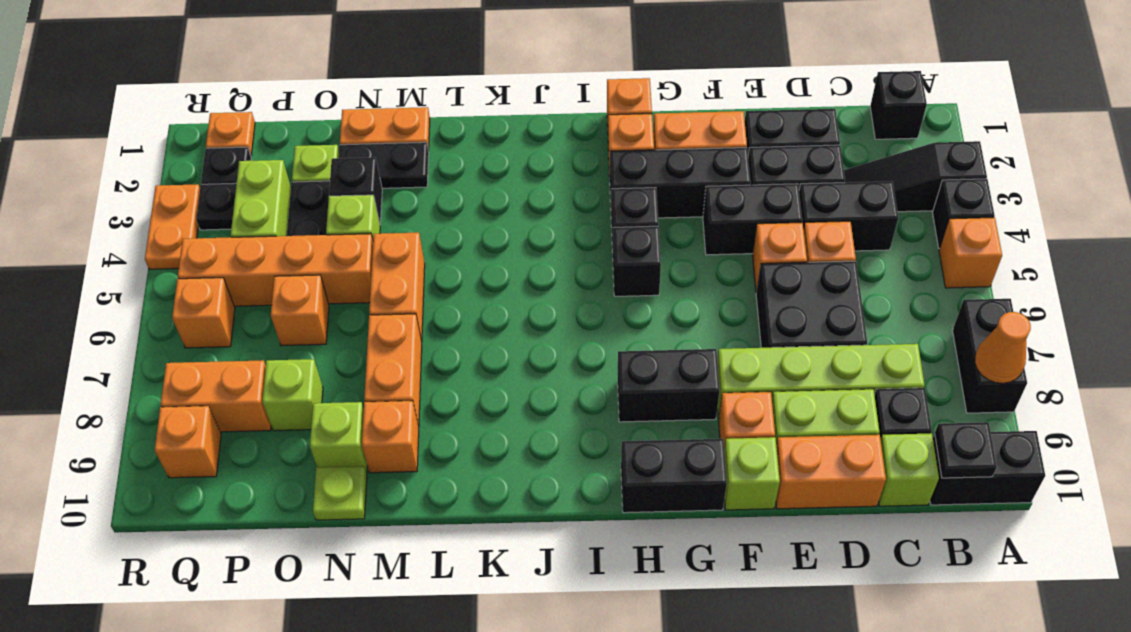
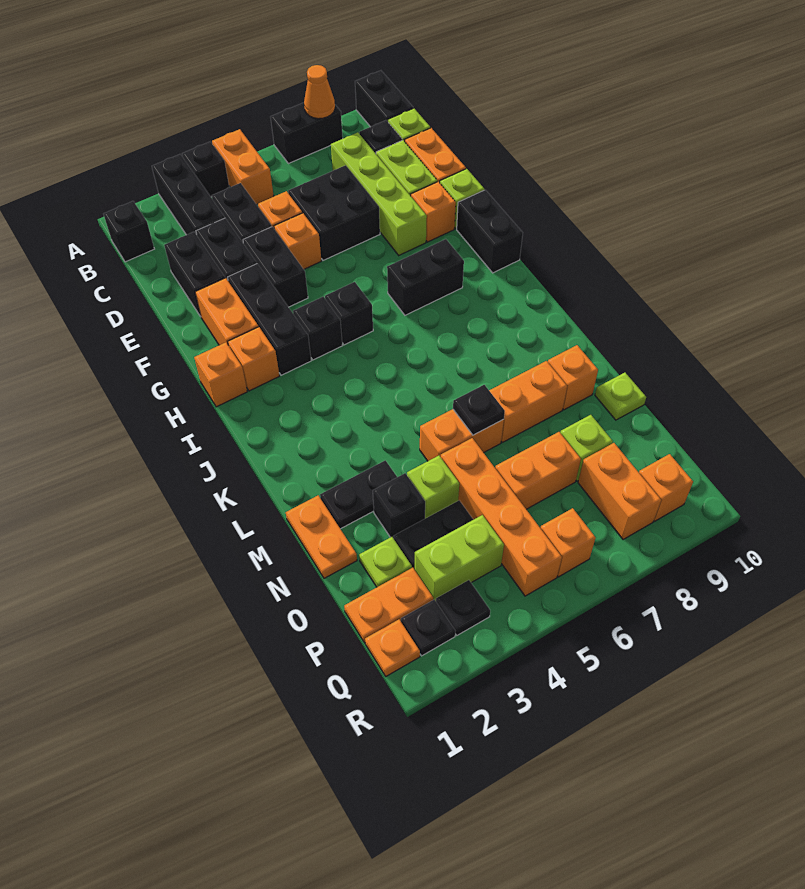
black 1x3 slope [844,141,987,212] -> black 1x3 brick [152,154,225,235]
orange 1x1 brick [939,217,1002,288] -> orange 1x2 brick [212,129,274,205]
black 1x1 plate [935,422,997,478] -> black 1x1 plate moved to [453,385,505,435]
black 1x2 brick [618,349,720,422] -> black 1x2 brick turned to [387,239,464,315]
black 1x2 plate [339,142,429,188] -> black 1x2 plate turned to [320,460,397,529]
lime 1x1 brick [310,402,367,473] -> none
orange 1x1 brick [271,275,329,346] -> orange 1x2 brick [495,432,581,509]
orange 1x2 plate [145,184,200,269] -> orange 1x2 plate moved to [344,568,433,643]

